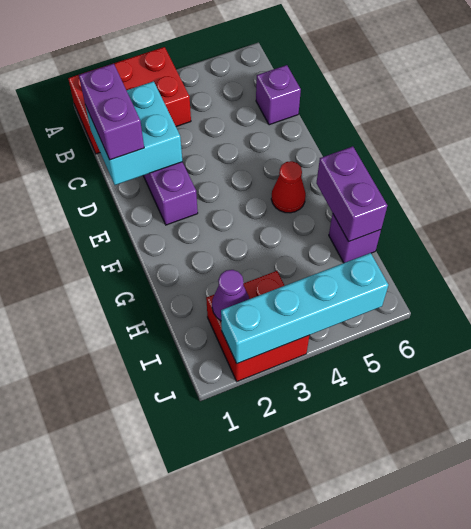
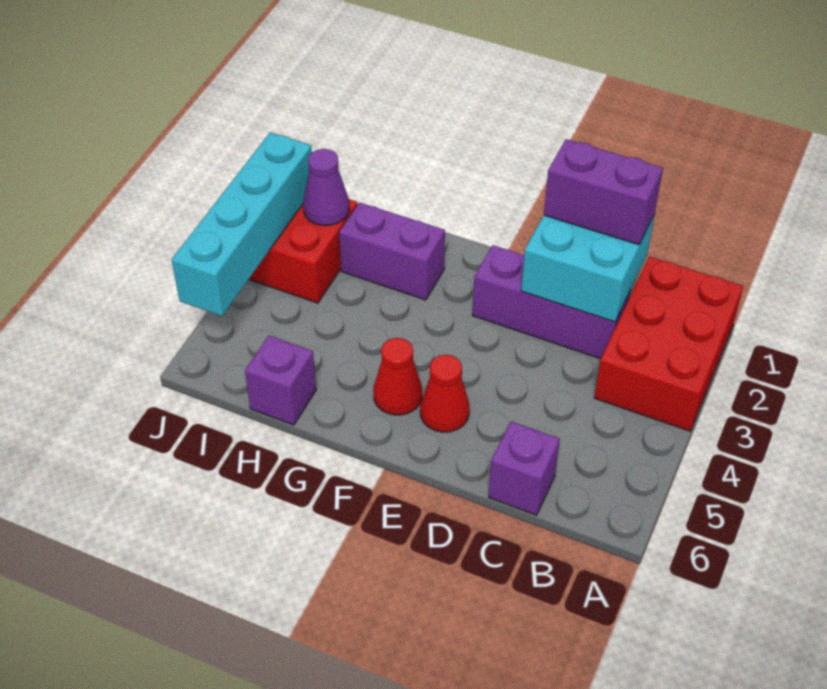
none -> red 1x1 cone [420,355,469,432]
purple 1x2 brick [316,146,387,242] -> purple 1x2 brick moved to [339,202,445,300]

